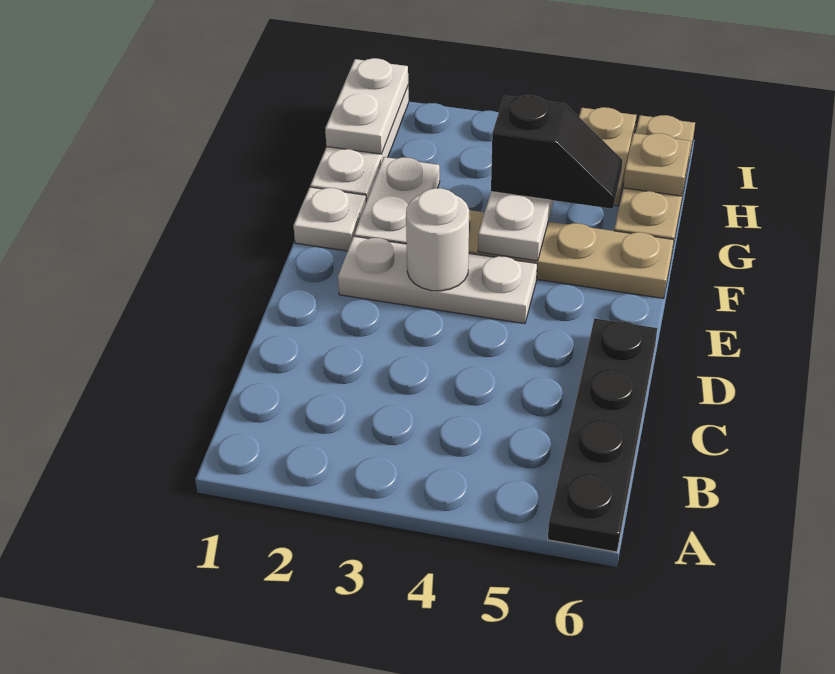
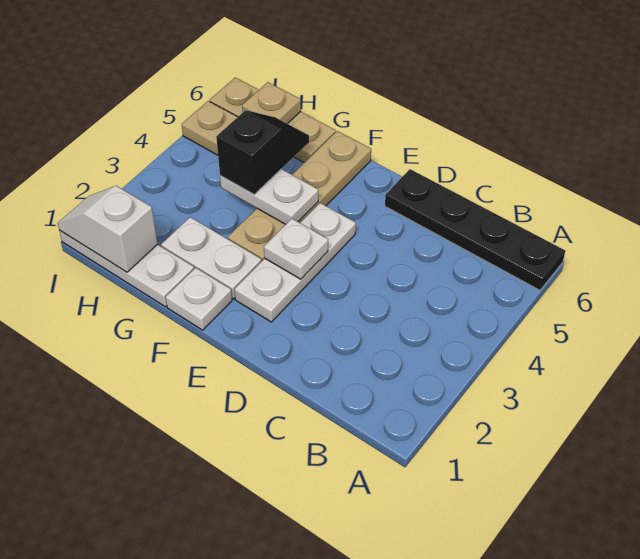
white 1x1 round brick [406,188,469,291] -> white 1x1 plate [264,219,328,279]
white 1x2 plate [325,58,408,154] -> white 1x2 slope [57,186,158,272]

